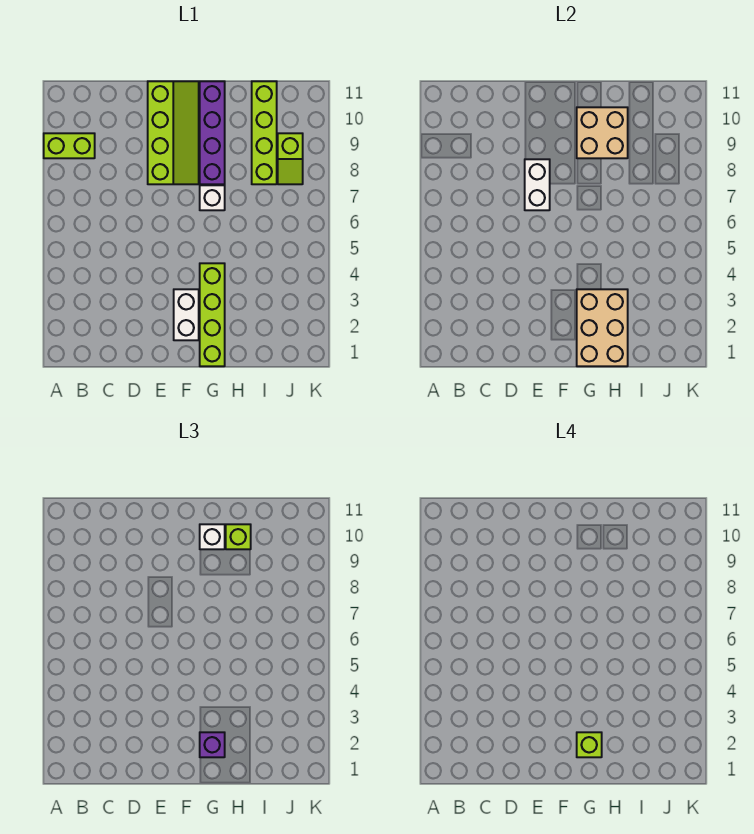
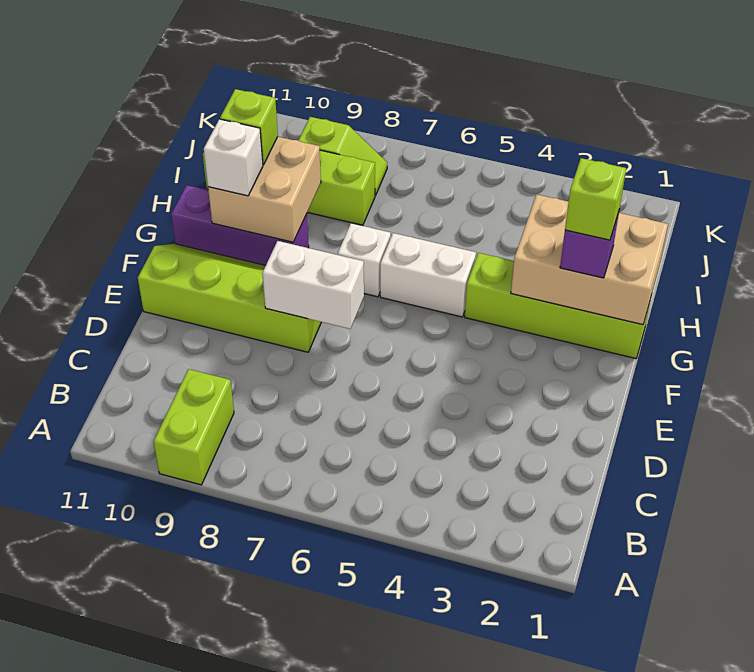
white 1x2 brick [174,289,199,340] -> white 1x2 brick moved to [380,233,476,317]
purple 1x4 brick [200,81,225,184] -> purple 1x3 brick [171,185,309,265]

